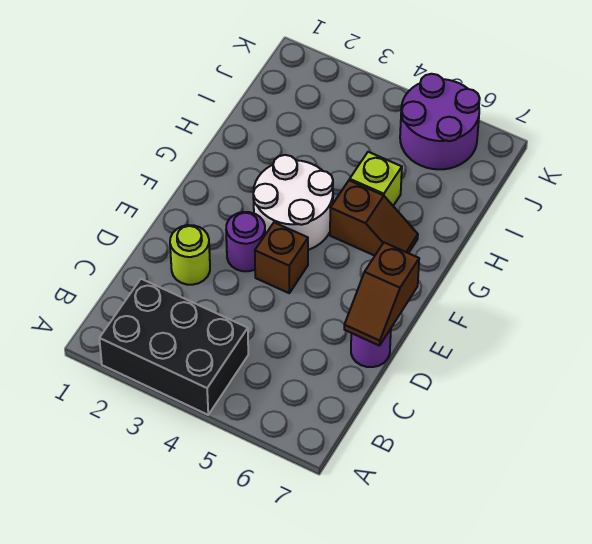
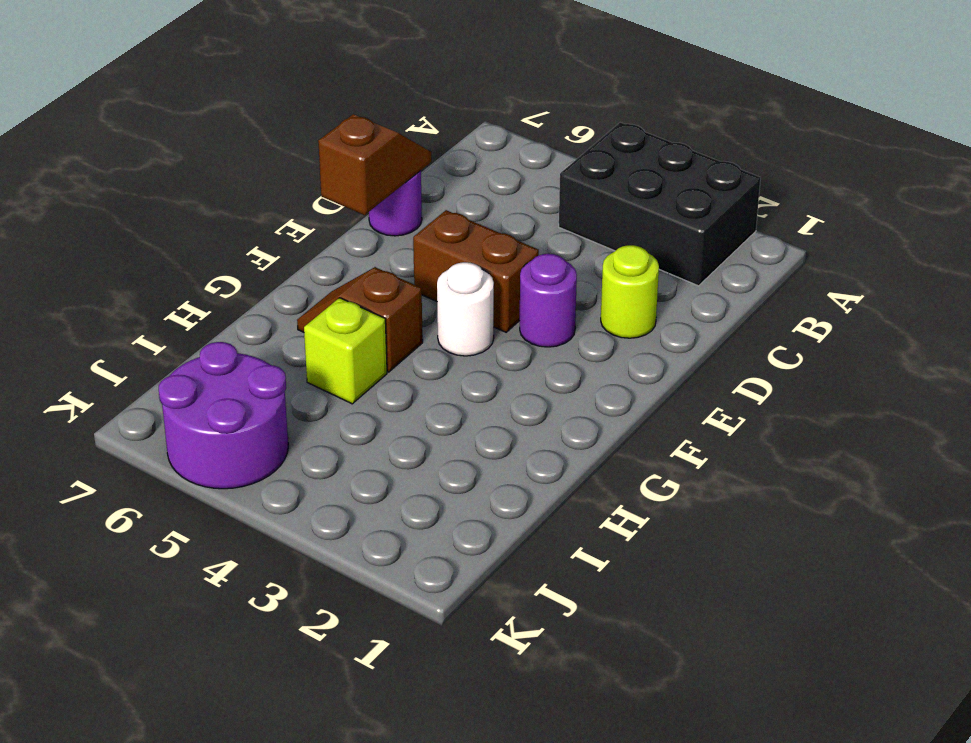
brown 1x1 brick [255,222,308,293] -> brown 1x2 brick [413,210,539,332]
white 2x2 round brick [253,155,333,250] -> white 1x1 round brick [437,262,494,356]

